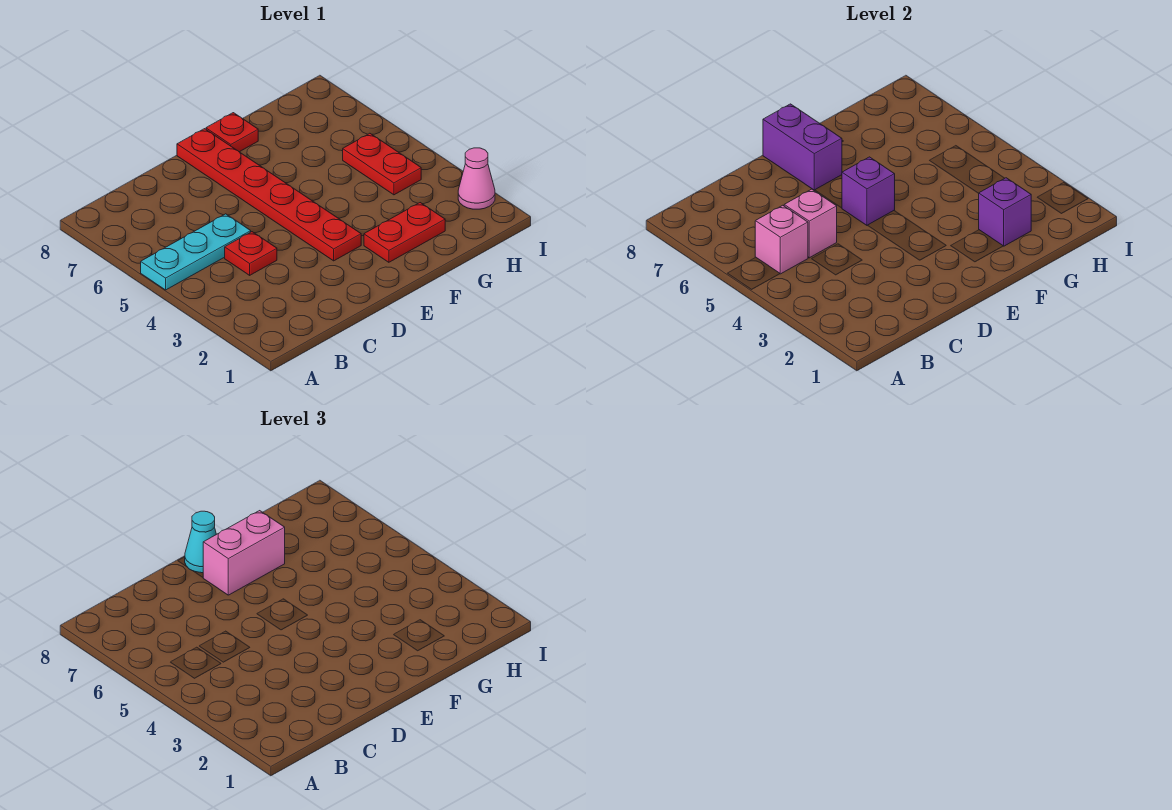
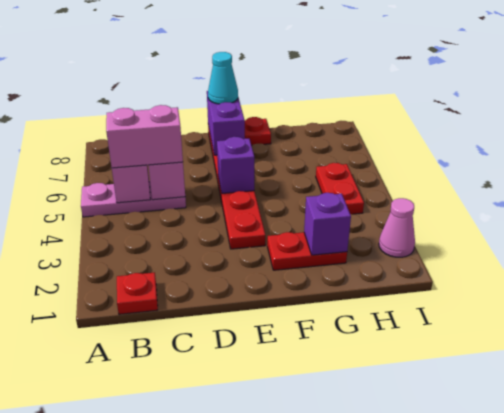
cyan 1x3 plate [141,214,251,290] -> pink 1x3 plate [81,181,186,217]
red 1x1 plate [225,232,277,275] -> red 1x1 plate moved to [117,272,158,314]
pink 1x2 brick [203,511,285,595] -> pink 1x2 brick moved to [106,105,183,168]

